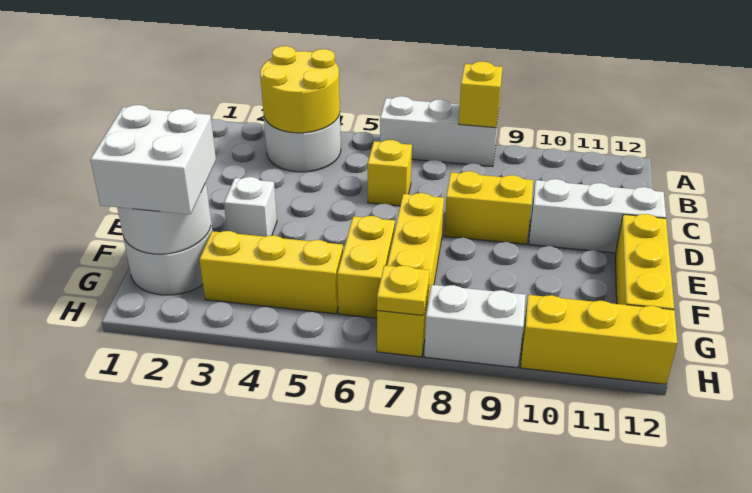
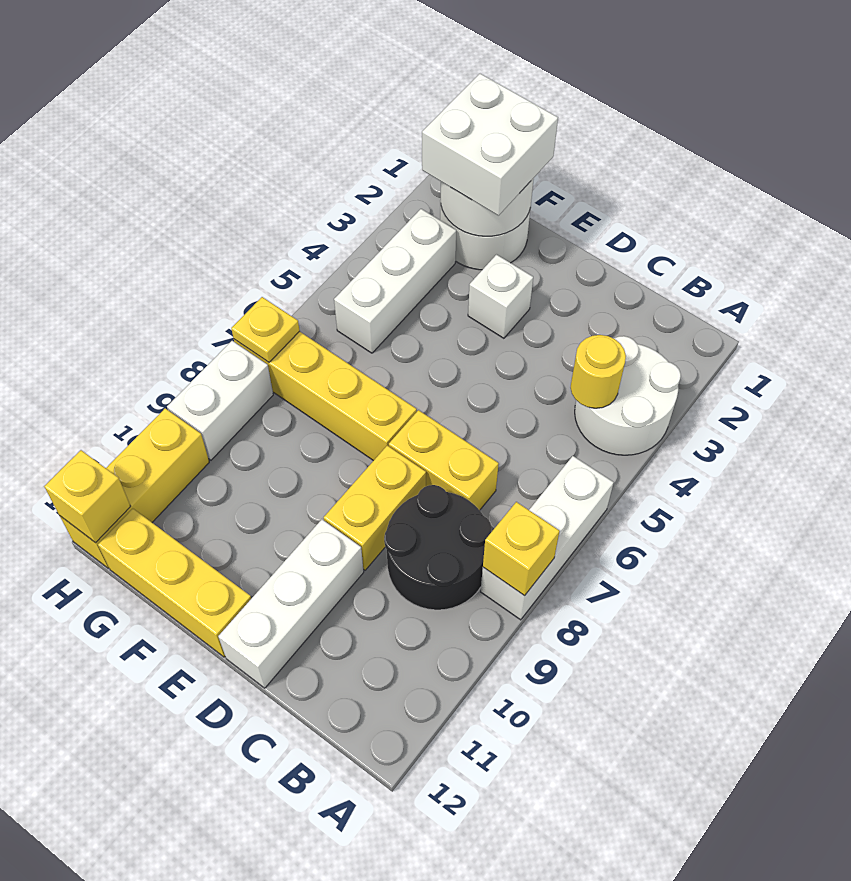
yellow 2x2 round brick [260,46,340,133] -> yellow 1x1 round brick [571,335,626,408]
none -> black 2x2 round brick [384,485,492,610]
yellow 1x1 brick [367,140,412,206] -> yellow 1x1 brick moved to [44,450,131,543]
yellow 1x2 brick [337,216,395,318] -> yellow 1x2 brick moved to [389,410,499,510]
yellow 1x3 brick [199,231,343,314] -> white 1x3 brick [334,209,456,353]

